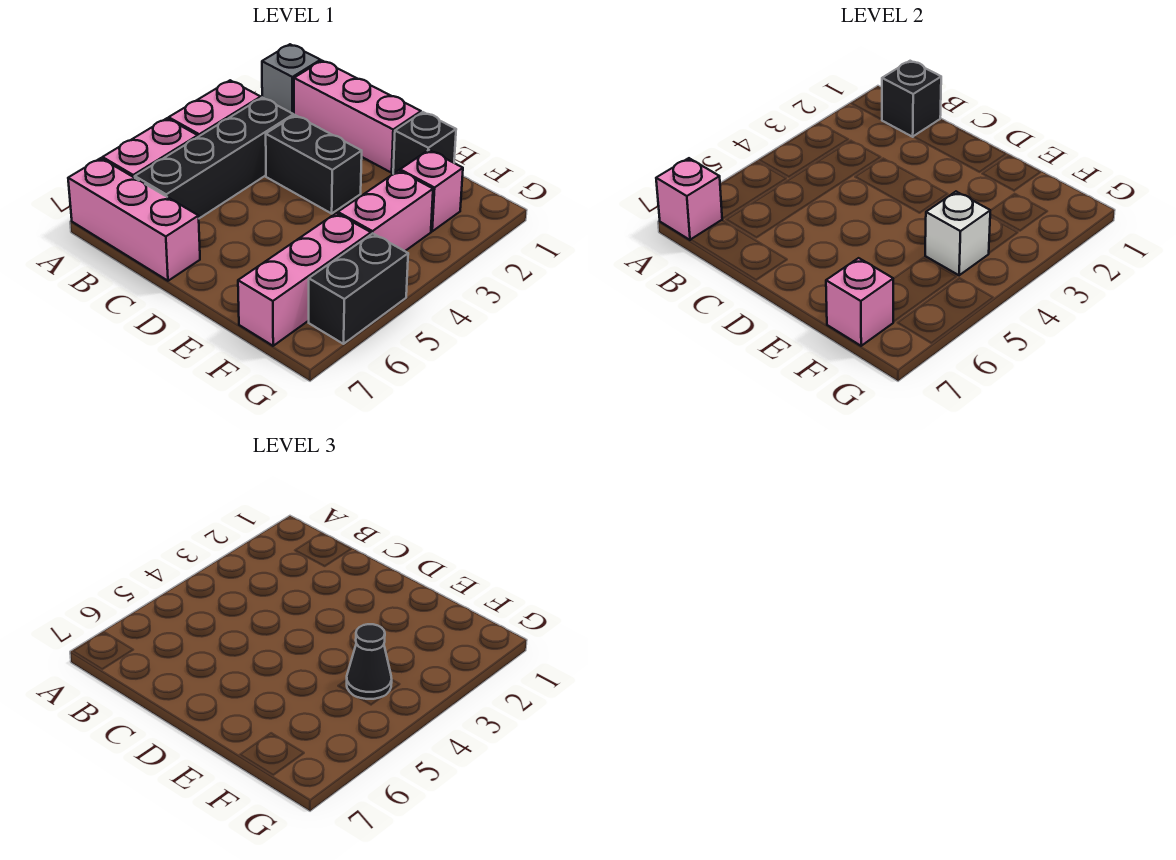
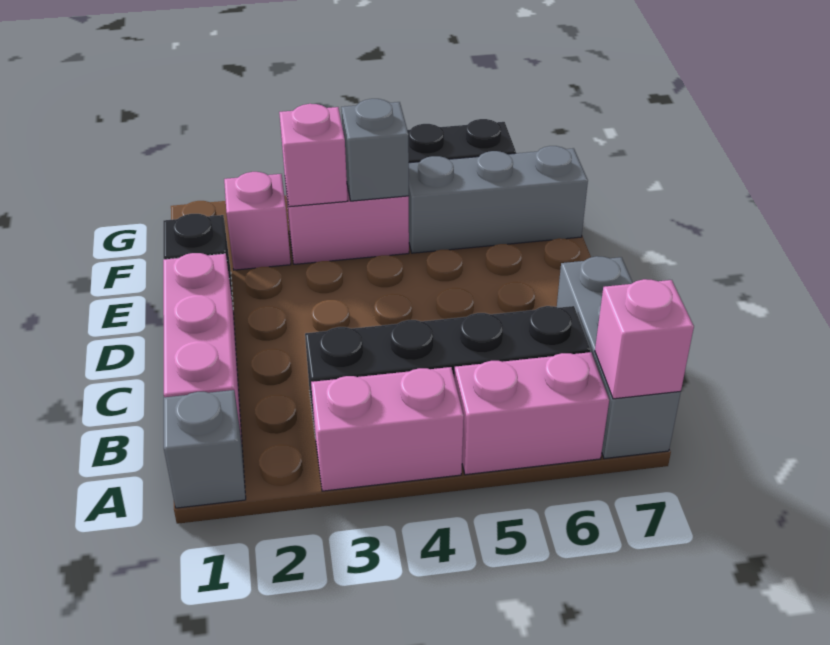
pink 1x3 brick [68,158,200,281] -> grey 1x3 brick [557,256,681,459]
black 1x1 brick [882,61,941,137] -> none
black 1x2 brick [266,115,362,214] -> none
white 1x1 brick [925,192,991,275] -> grey 1x1 brick [341,99,409,201]
black 1x1 cone [347,624,392,699] -> none
pink 1x3 brick [238,213,371,346] -> grey 1x3 brick [409,146,588,253]
pink 1x1 brick [826,258,893,346] -> pink 1x1 brick moved to [279,104,348,207]

